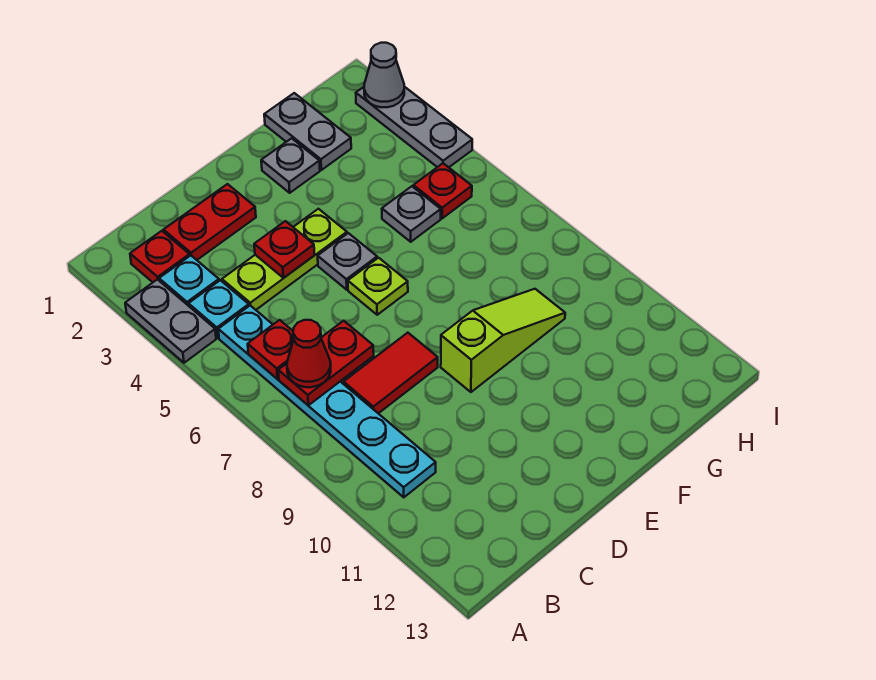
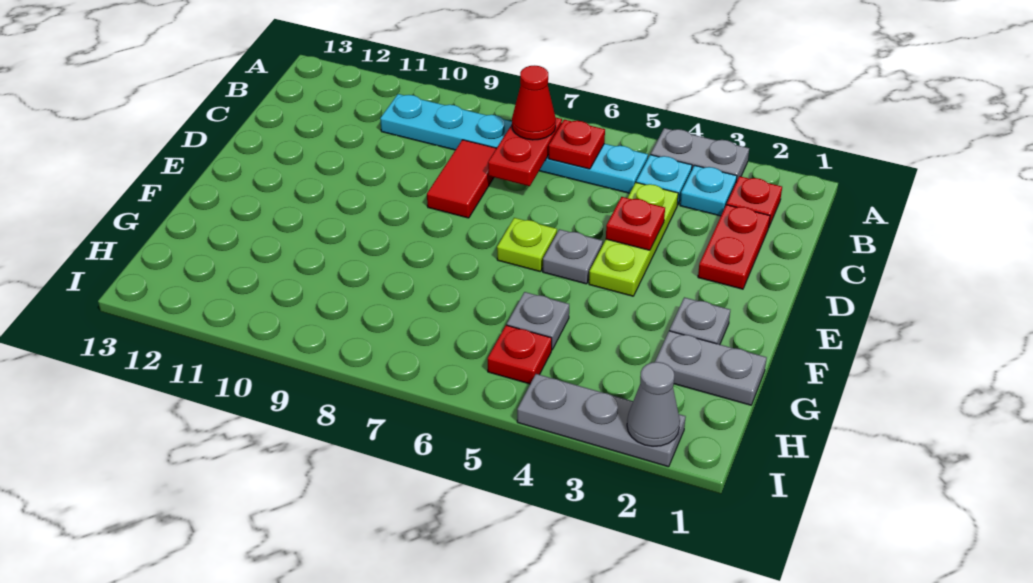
lime 1x3 slope [441,289,565,392] -> none

